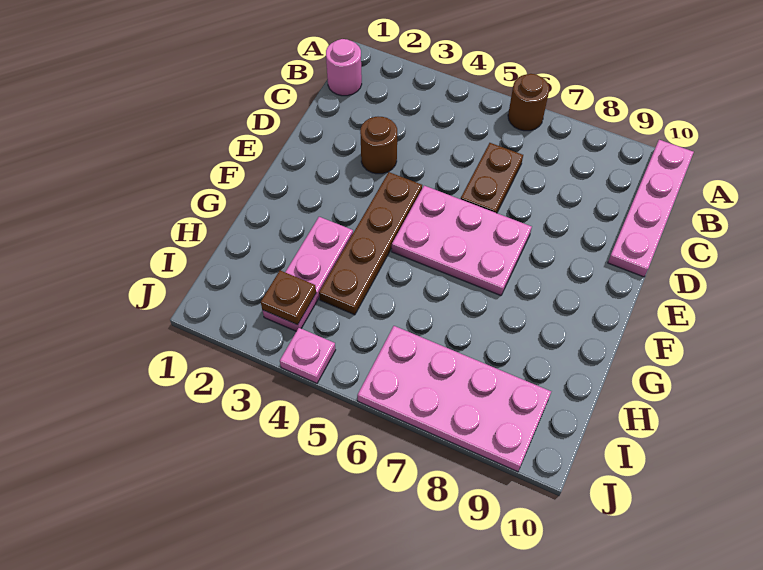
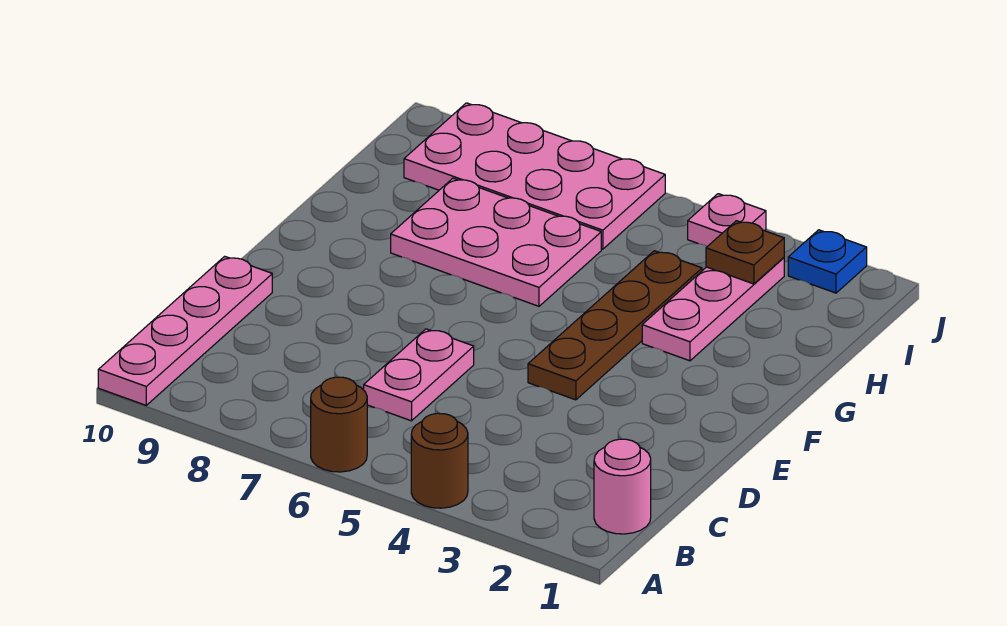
brown 1x2 plate [461,143,523,213] -> pink 1x2 plate [364,329,474,421]
brown 1x1 round brick [360,117,397,174] -> brown 1x1 round brick moved to [411,413,468,508]
pink 2x3 plate [392,186,532,296] -> pink 2x3 plate moved to [391,178,601,306]
none -> blue 1x1 plate [788,230,867,293]

